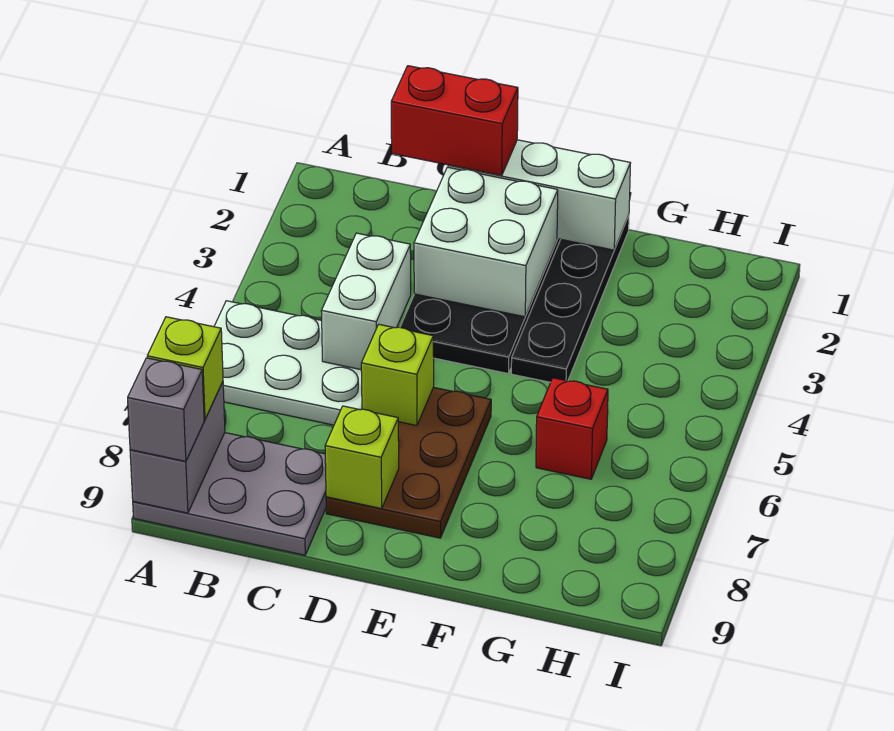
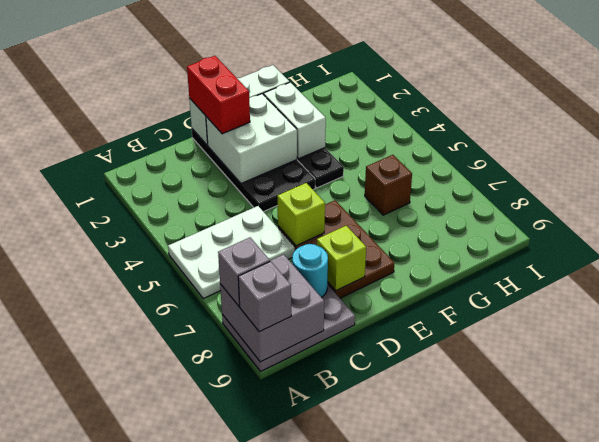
grey 1x2 brick [130,382,225,513] -> grey 2x2 brick [220,254,324,362]
lime 1x1 brick [147,317,223,420] -> grey 1x1 brick [218,237,270,306]
red 1x2 brick [391,66,518,176] -> red 1x2 brick turned to [187,56,250,134]
white 1x2 brick [321,233,411,370] -> white 1x2 brick moved to [264,82,326,159]
none -> cyan 1x1 round brick [292,244,328,297]
red 1x1 brick [536,378,608,479] -> brown 1x1 brick [365,155,412,215]

